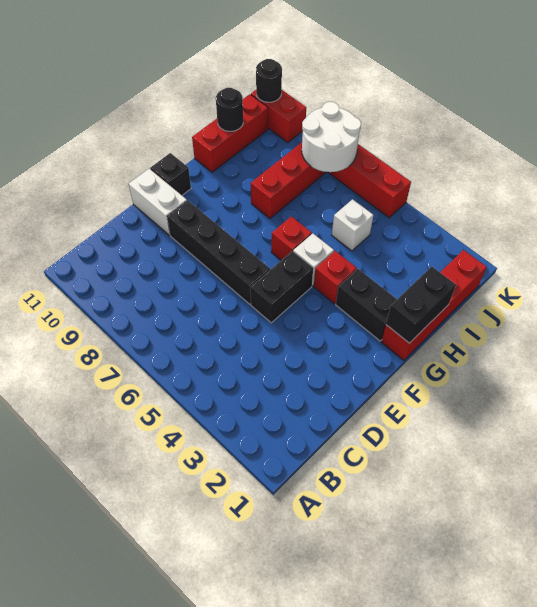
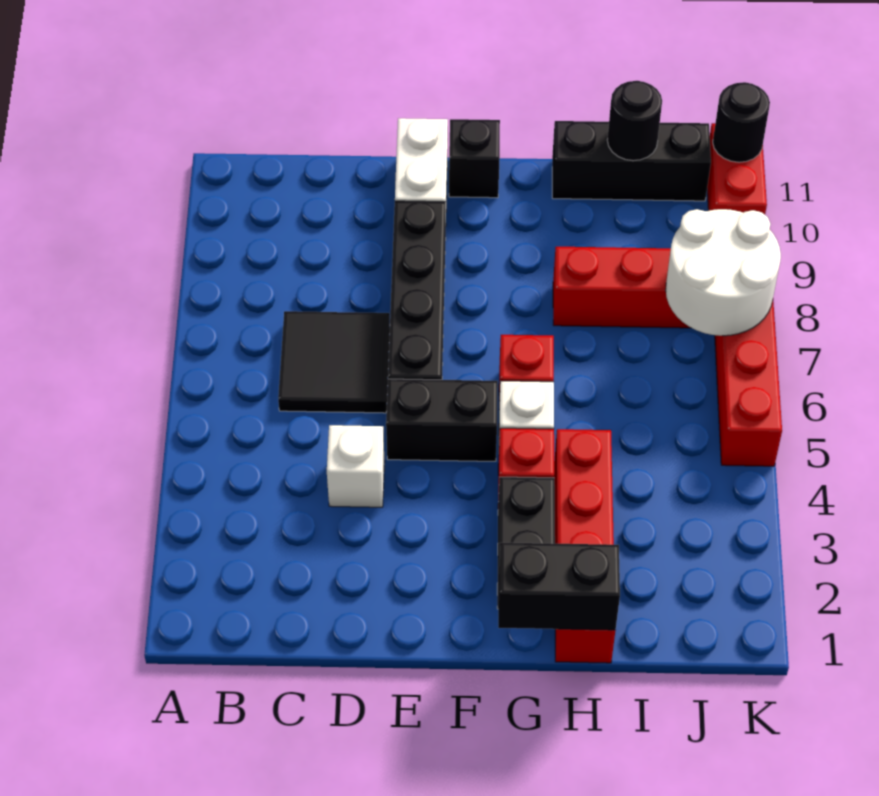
none -> black 2x2 tile [278,311,390,413]
red 1x4 brick [381,250,487,360] -> red 1x4 brick turned to [554,429,615,663]
red 1x3 brick [192,94,268,172] -> black 1x3 brick [552,121,711,201]
white 1x1 brick [332,199,374,251] -> white 1x1 brick moved to [327,425,385,507]

